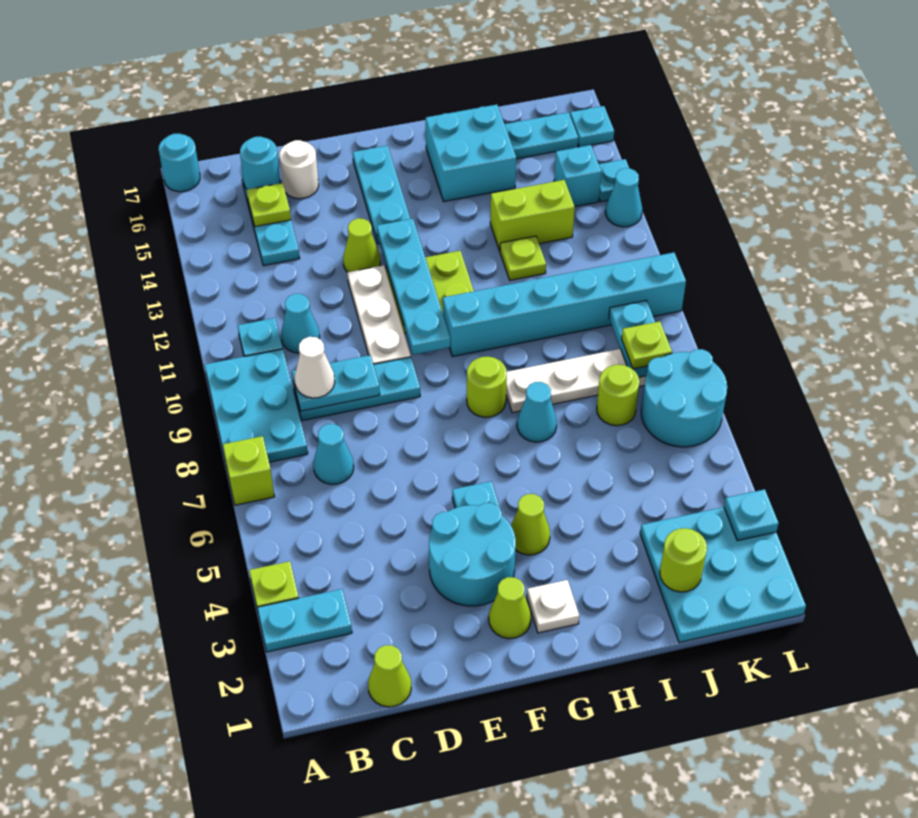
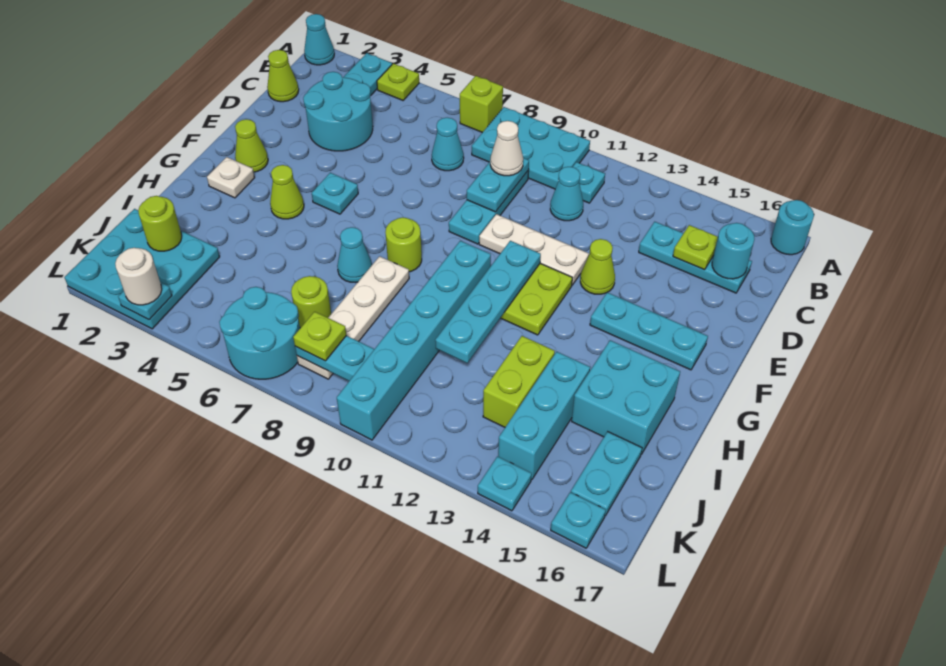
white 1x1 round brick [279,140,319,199] -> white 1x1 round brick moved to [115,248,162,305]
cyan 2x2 round brick [429,503,516,606] -> cyan 2x2 round brick moved to [303,72,373,151]
cyan 1x4 plate [377,219,450,355] -> cyan 1x4 plate turned to [435,241,541,363]
lime 1x1 plate [500,236,546,280] -> none
cyan 1x1 brick [554,145,601,206] -> cyan 1x3 brick [498,352,590,480]
cyan 1x1 cone [605,168,642,227] -> cyan 1x1 cone moved to [304,14,334,65]

